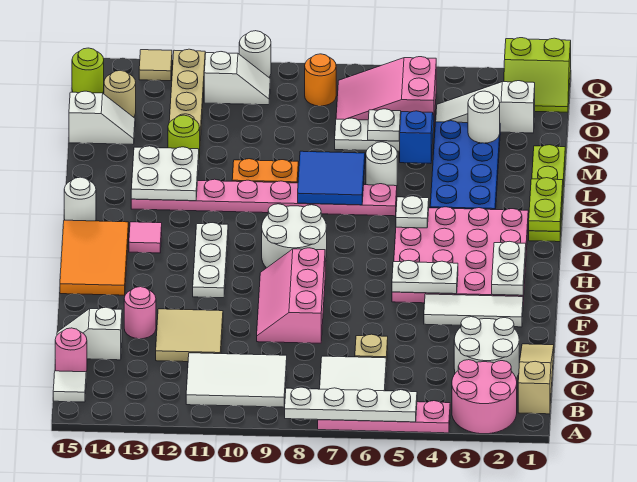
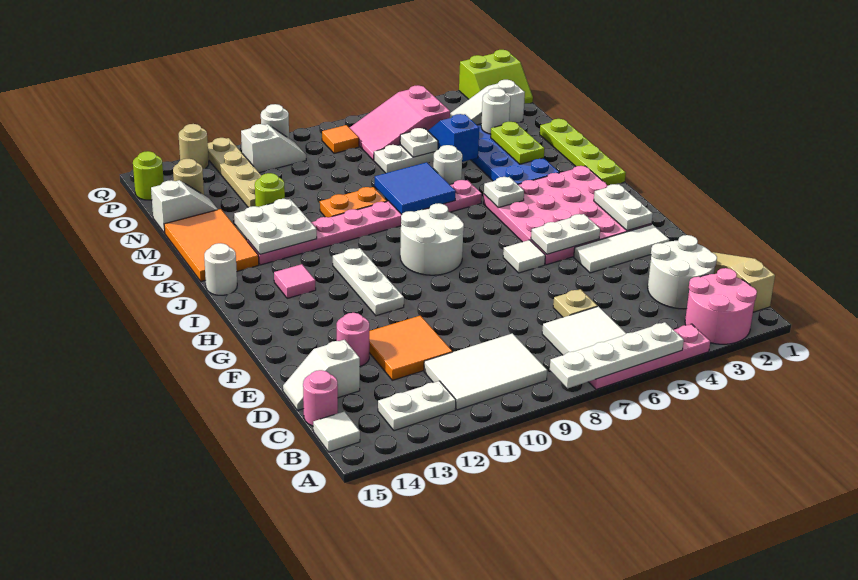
none -> white 1x2 plate [378,381,456,431]
tan 2x2 tile [156,309,223,362] -> orange 2x2 tile [369,316,452,380]
pink 2x3 slope [257,248,325,343] -> none
none -> white 1x1 tile [503,240,545,273]
orange 2x3 tile [60,220,129,295] -> orange 2x3 tile moved to [164,209,259,281]
lime 1x2 plate [529,178,563,231] -> lime 1x2 plate moved to [491,122,544,164]
orange 1x1 round brick [305,54,336,106] -> orange 1x1 tile [322,125,359,153]
tan 1x1 tile [139,50,172,81] -> tan 1x1 round brick [179,124,209,169]

